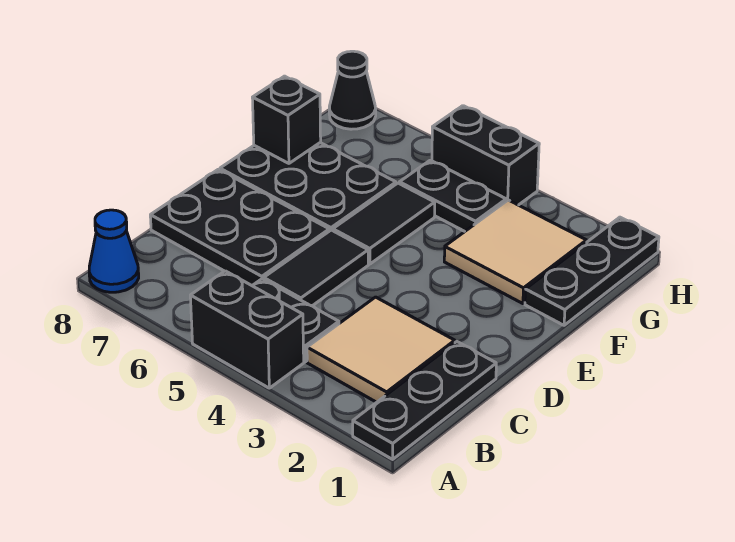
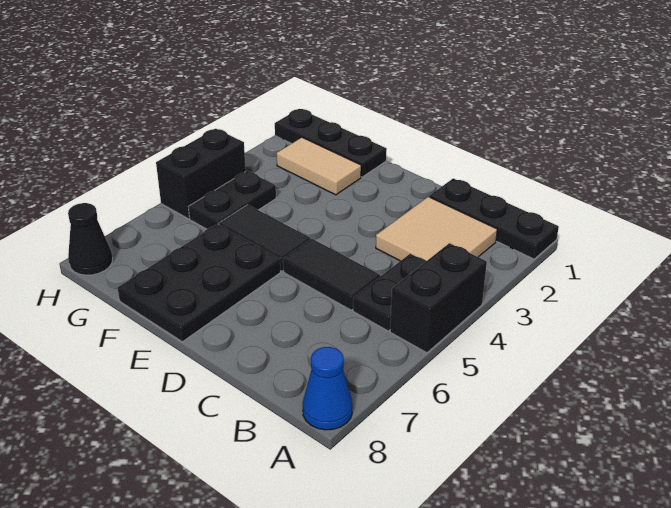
black 2x3 plate [150,169,329,285] -> none
tan 2x2 tile [444,200,587,304] -> tan 1x2 tile [276,137,361,195]
black 1x1 brick [252,76,321,163] -> none

